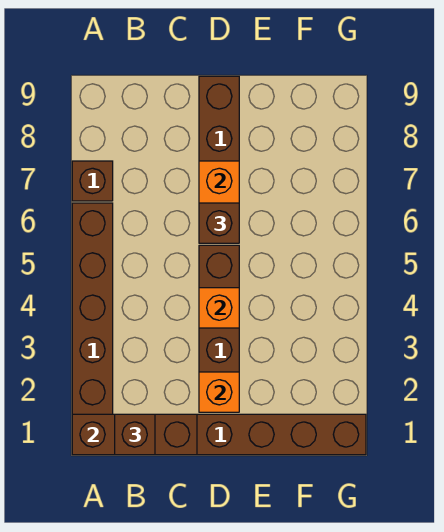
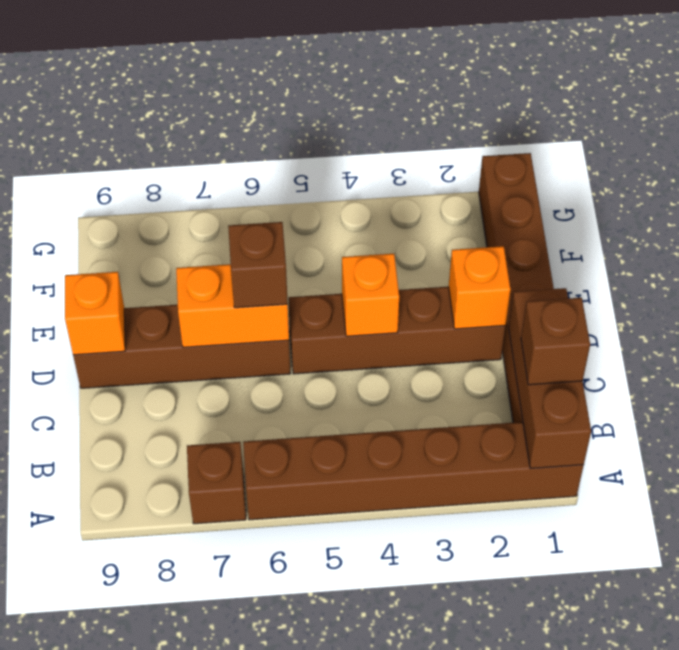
none -> orange 1x1 brick [65,272,125,355]

